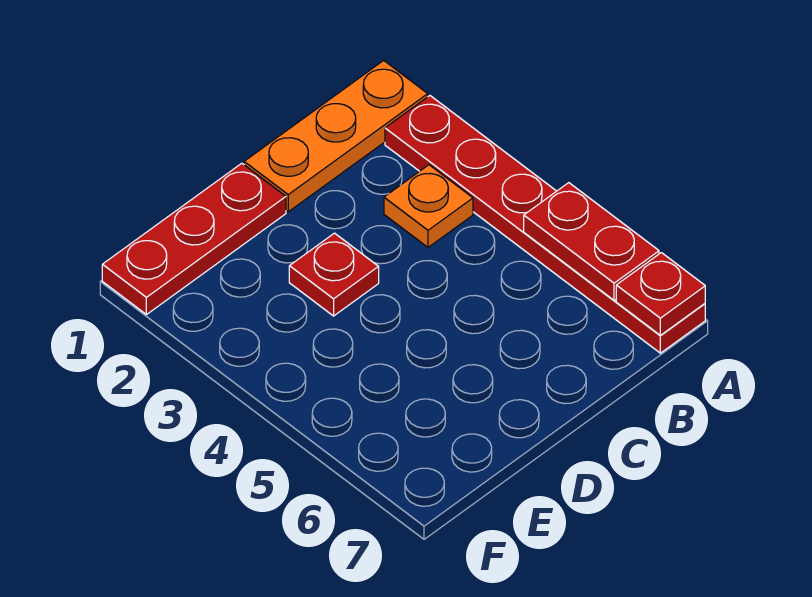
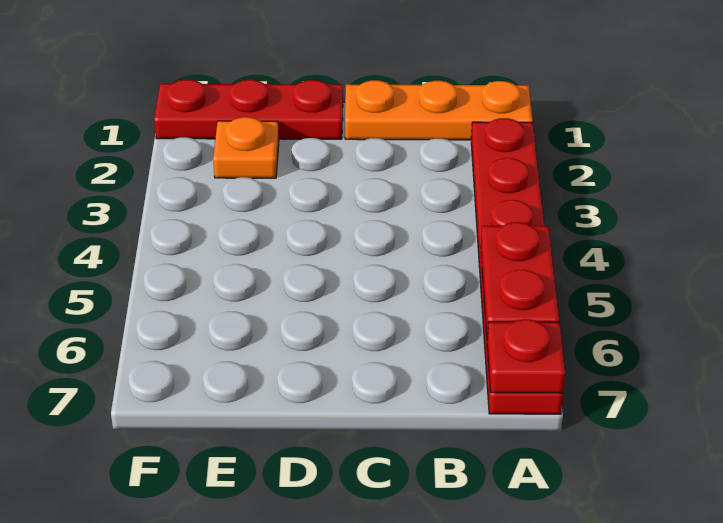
orange 1x1 plate [384,165,473,247] -> orange 1x1 plate moved to [213,117,279,178]
red 1x1 plate [289,233,379,316] -> none

